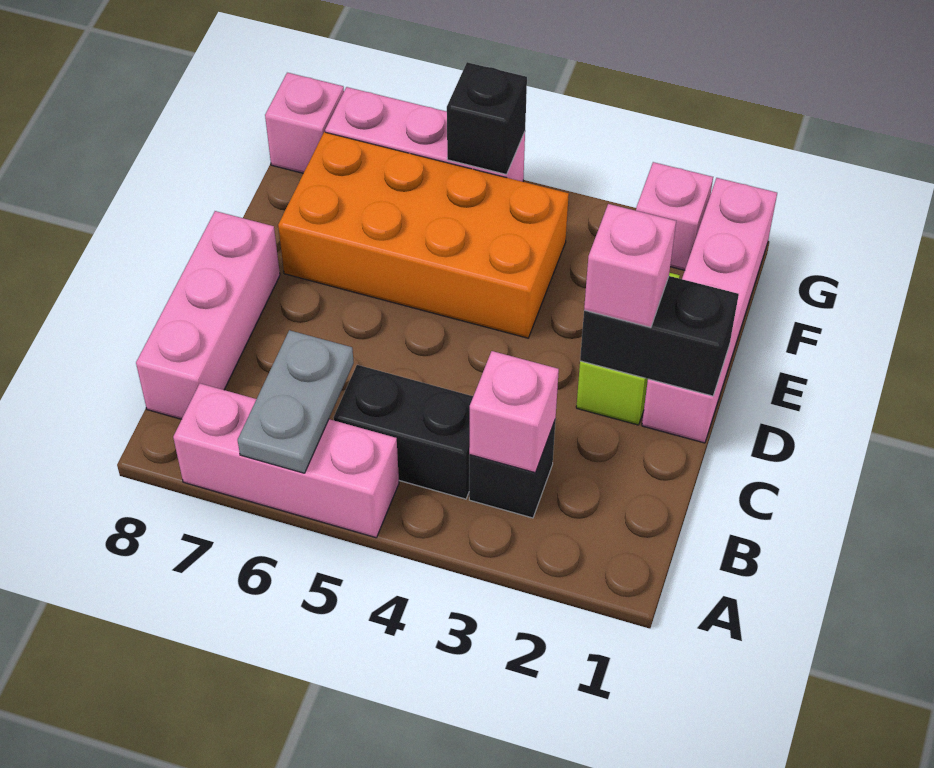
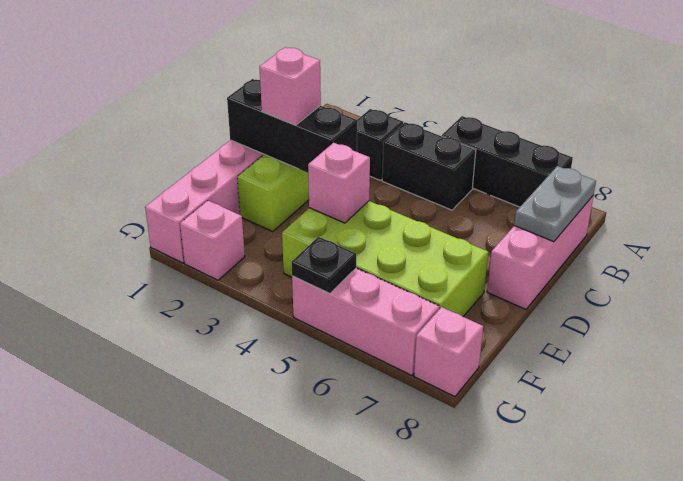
pink 1x3 brick [173,384,399,538] -> black 1x3 brick [442,116,573,207]
grey 1x2 plate [238,330,354,473] -> grey 1x2 plate moved to [514,166,596,242]
pink 1x1 brick [469,351,559,473] -> pink 1x1 brick moved to [308,143,370,223]
black 1x2 brick [580,276,739,396] -> black 1x3 brick [227,79,357,173]
orange 2x4 brick [278,132,569,338] -> lime 2x4 brick [282,201,488,316]
black 1x1 brick [447,62,527,174] -> black 1x1 plate [292,237,356,293]

